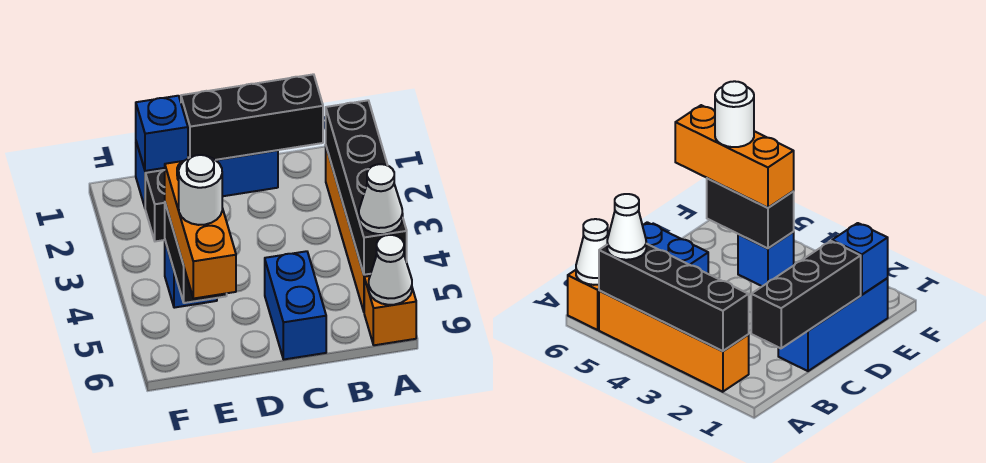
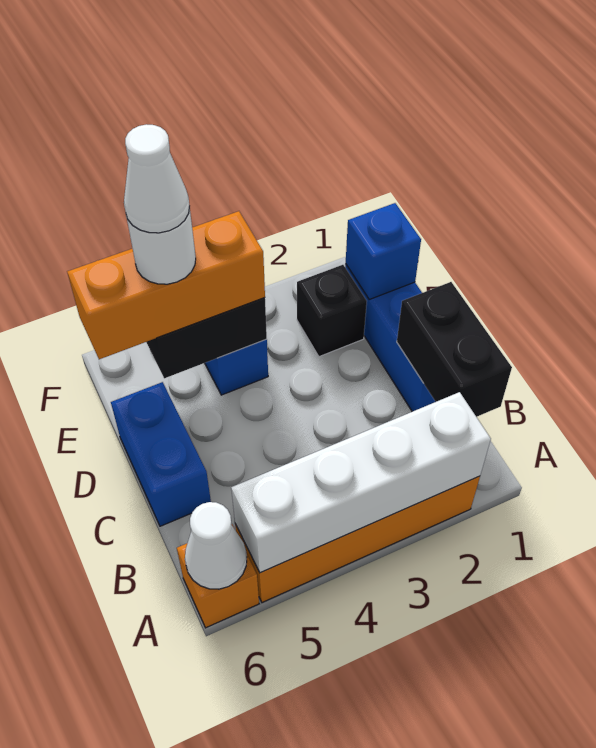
black 1x4 brick [326,100,407,275] -> white 1x4 brick [231,392,491,573]
white 1x1 cone [359,164,403,234] -> white 1x1 cone moved to [124,124,189,233]
black 1x3 brick [181,74,323,160] -> black 1x2 brick [397,282,512,417]
blue 1x2 brick [265,251,326,359] -> blue 1x2 brick turned to [111,382,211,526]

